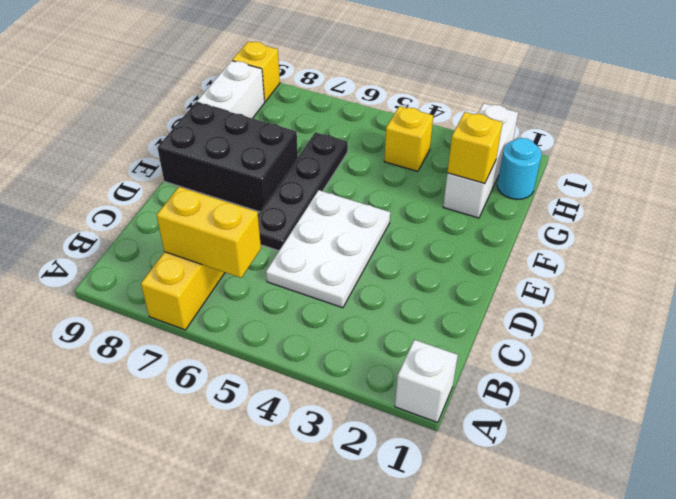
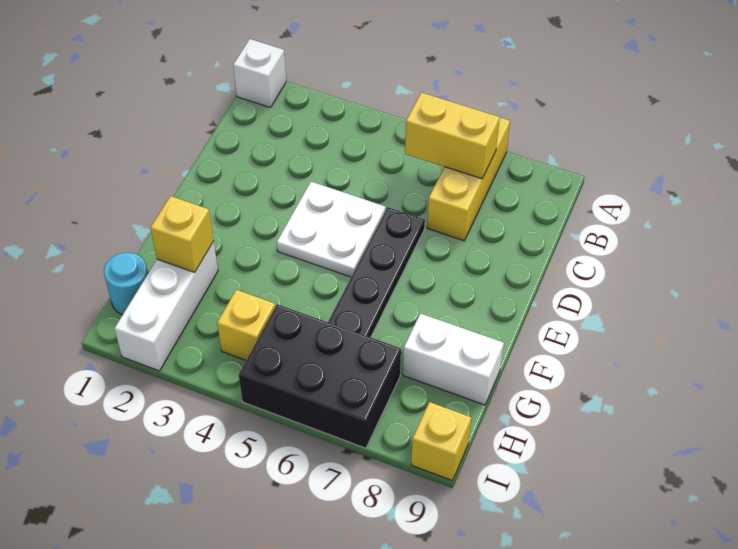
white 2x3 plate [266,190,390,308] -> white 2x2 plate [277,182,386,277]
black 2x3 brick [157,102,298,212] -> black 2x3 brick moved to [239,304,401,448]
white 1x2 brick [197,61,265,118] -> white 1x2 brick turned to [403,313,504,405]

